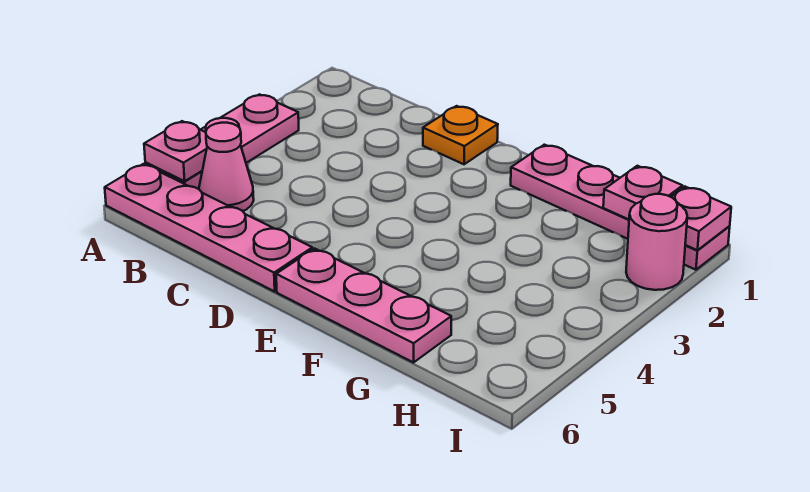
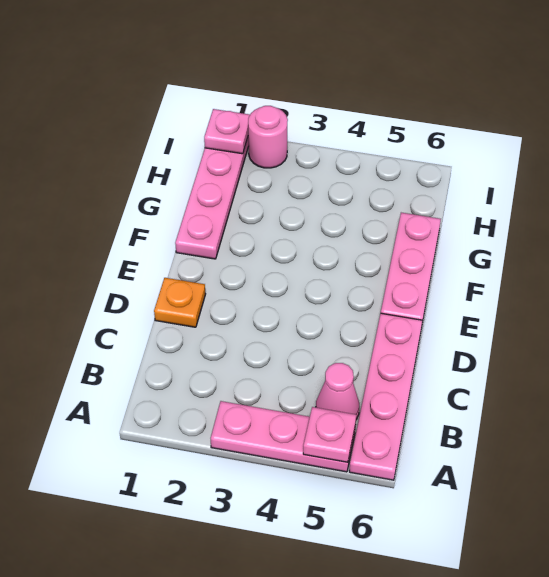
pink 1x1 plate [603,166,683,219] -> none

